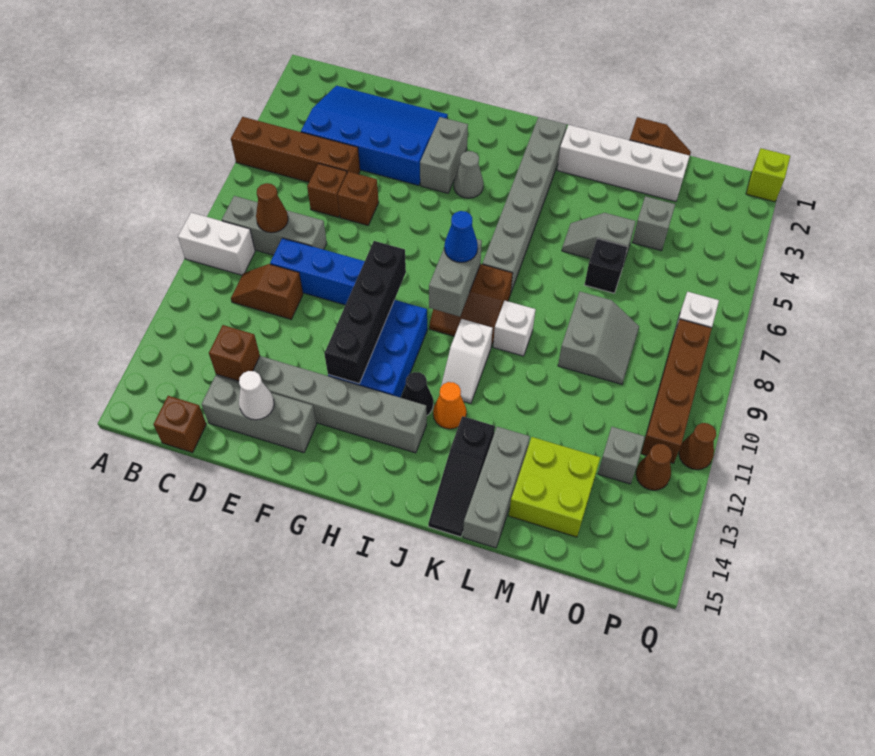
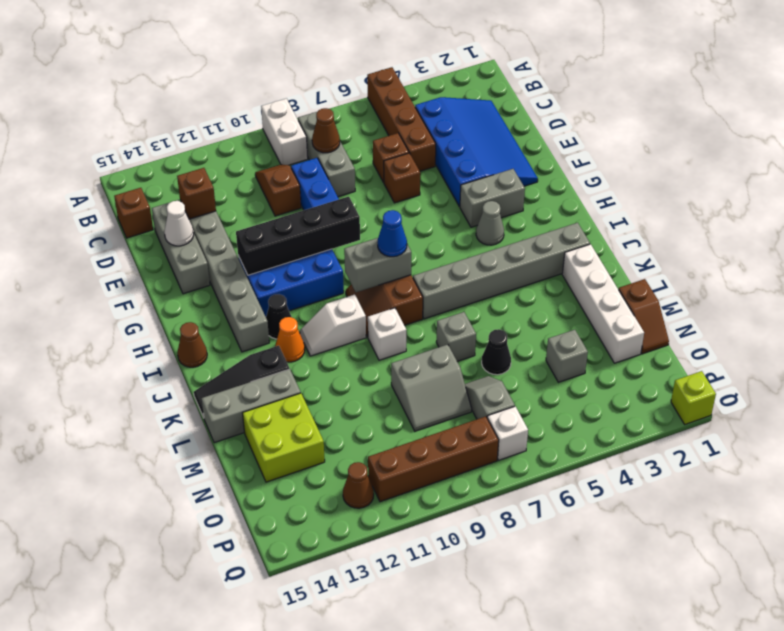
grey 1x2 slope [562,213,636,262] -> grey 1x2 slope moved to [465,376,515,419]
black 1x1 brick [585,238,627,293] -> black 1x1 cone [482,329,511,375]
grey 1x1 brick [598,427,645,484] -> grey 1x1 brick moved to [436,312,476,361]
brown 1x1 cone [679,423,716,470] -> brown 1x1 cone moved to [177,322,207,367]

